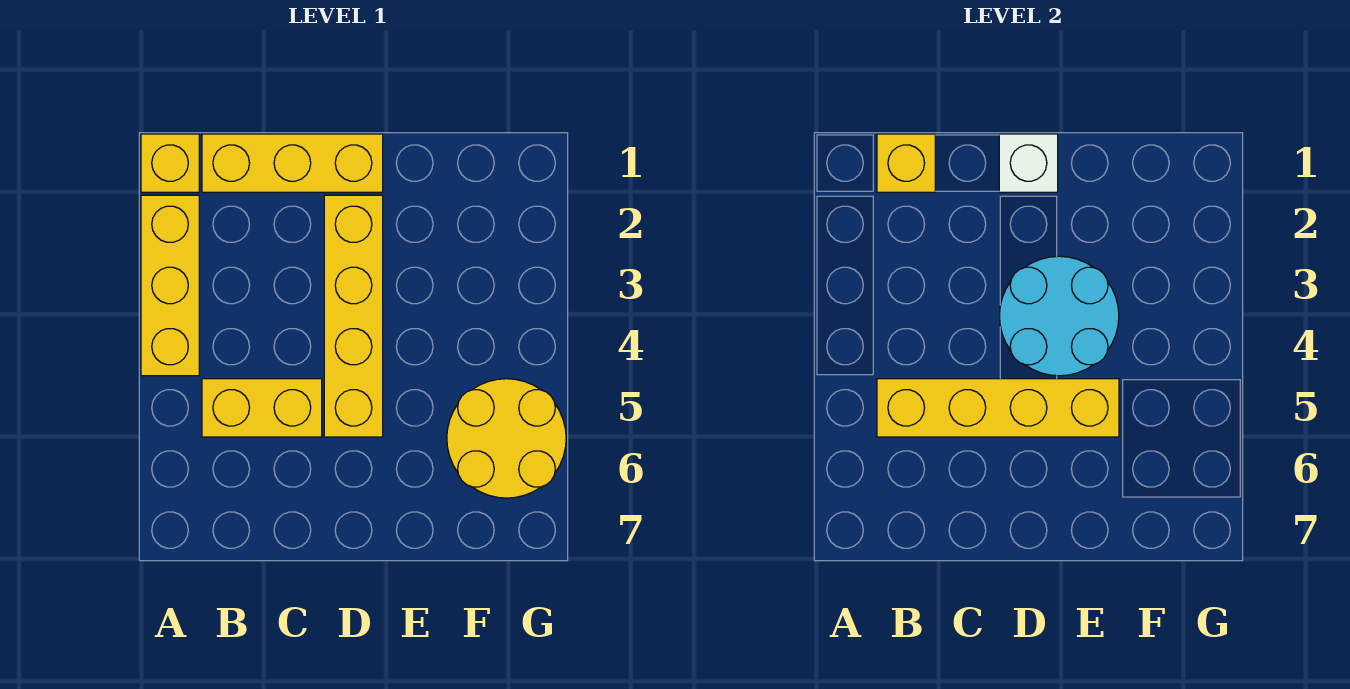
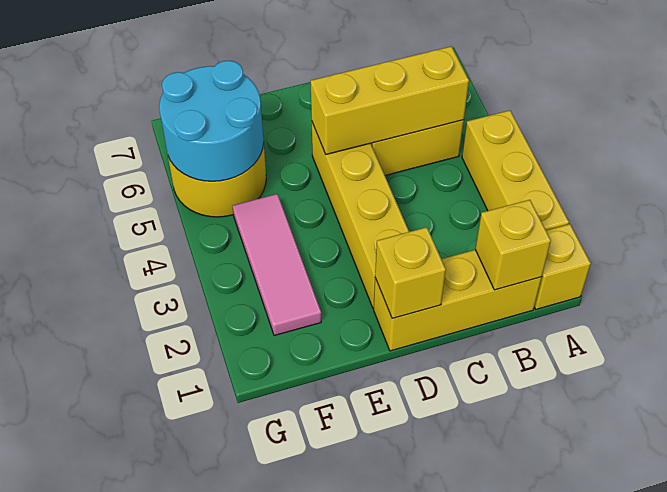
yellow 1x4 brick [877,379,1119,437] -> yellow 1x3 brick [311,46,469,154]
white 1x1 brick [999,134,1058,192] -> yellow 1x1 brick [375,227,446,319]
cyan 2x2 round brick [999,256,1119,376] -> cyan 2x2 round brick moved to [159,61,264,181]
none -> pink 1x3 tile [232,194,321,336]

